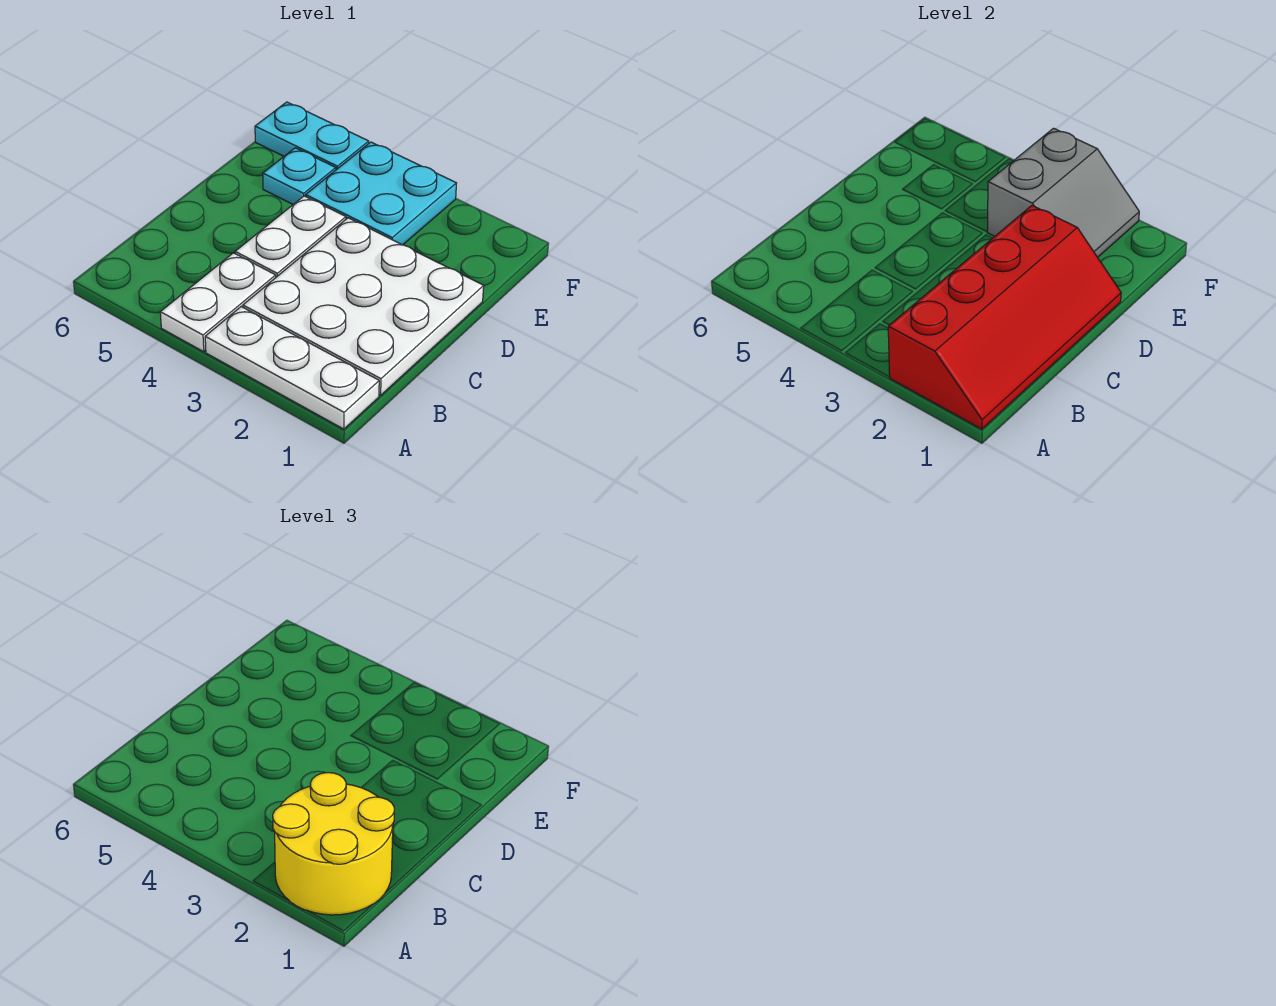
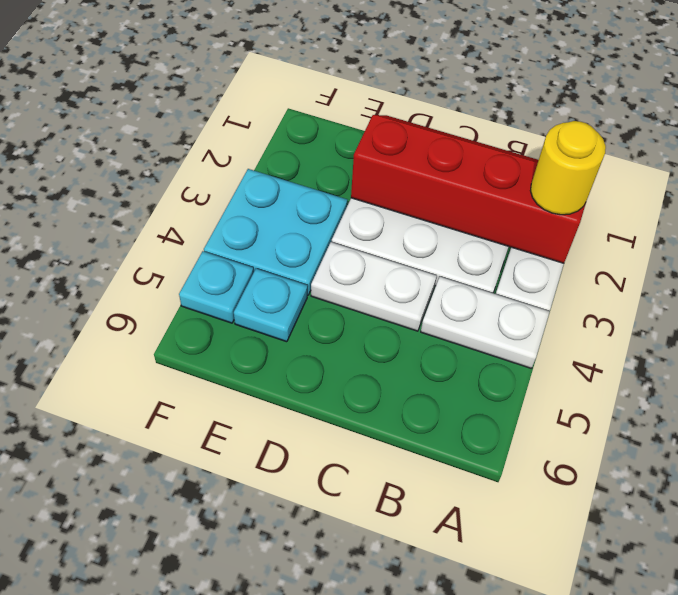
yellow 2x2 round brick [273,773,394,915] -> yellow 1x1 round brick [530,121,606,215]
grey 2x2 slope [987,128,1139,257] -> none
cyan 1x2 plate [255,102,369,170] -> cyan 1x1 plate [179,251,254,323]

